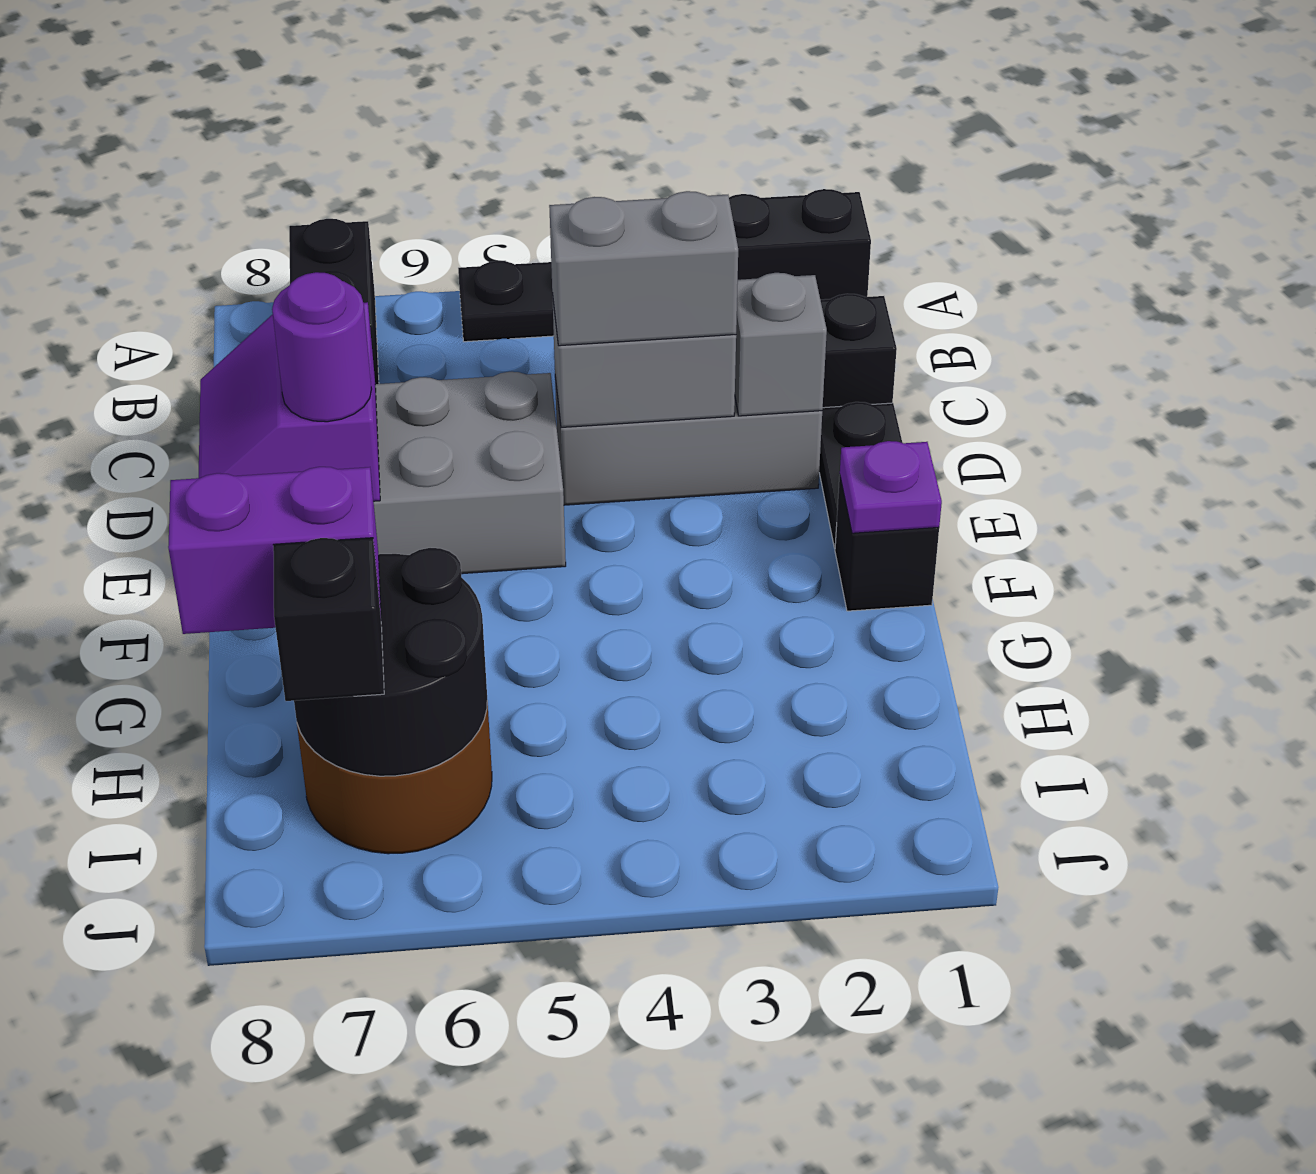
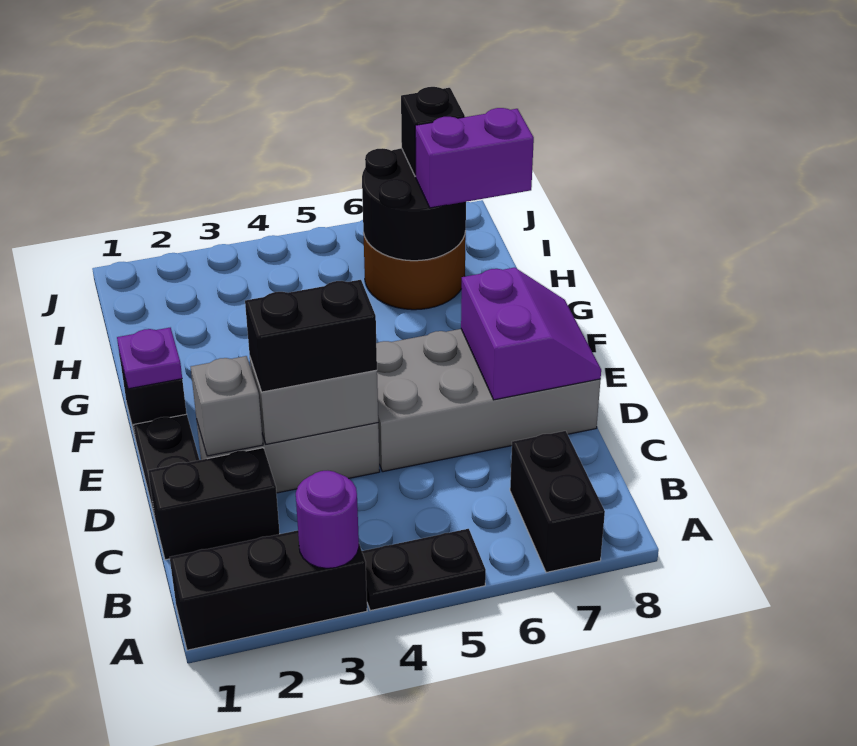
grey 1x2 brick [549,191,738,346] -> black 1x2 brick [245,280,377,392]
purple 1x1 round brick [272,272,372,422] -> purple 1x1 round brick moved to [296,471,359,568]

